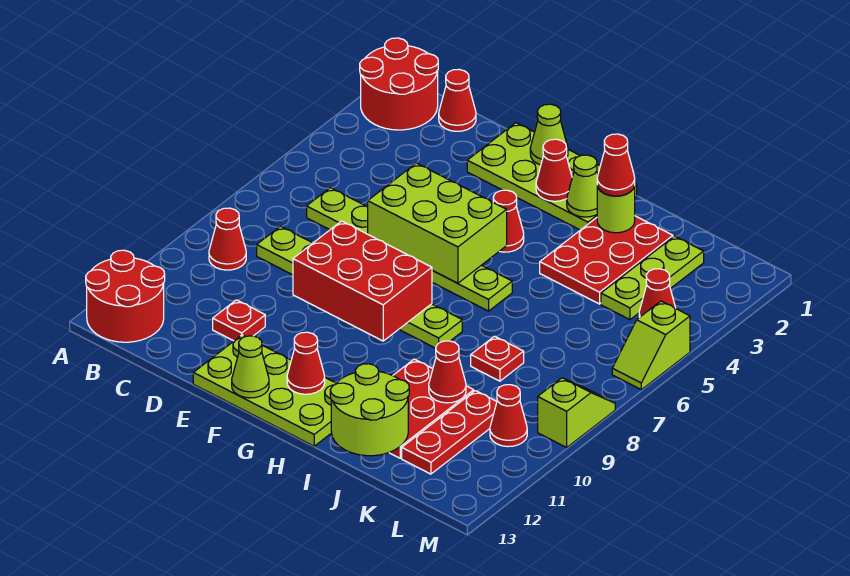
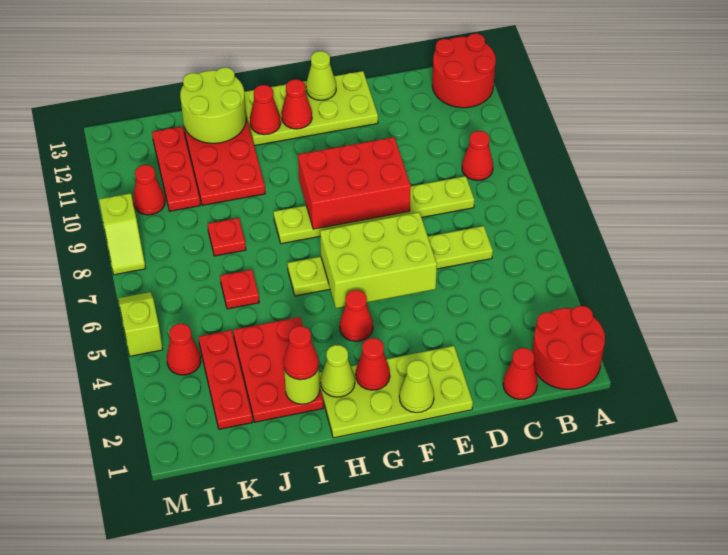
red 1x1 plate [213,300,265,341] -> red 1x1 plate moved to [220,270,259,309]
red 1x1 cone [429,341,466,403] -> red 1x1 cone moved to [250,85,281,135]
lime 1x3 plate [601,236,704,320] -> red 1x3 plate [199,330,253,429]

